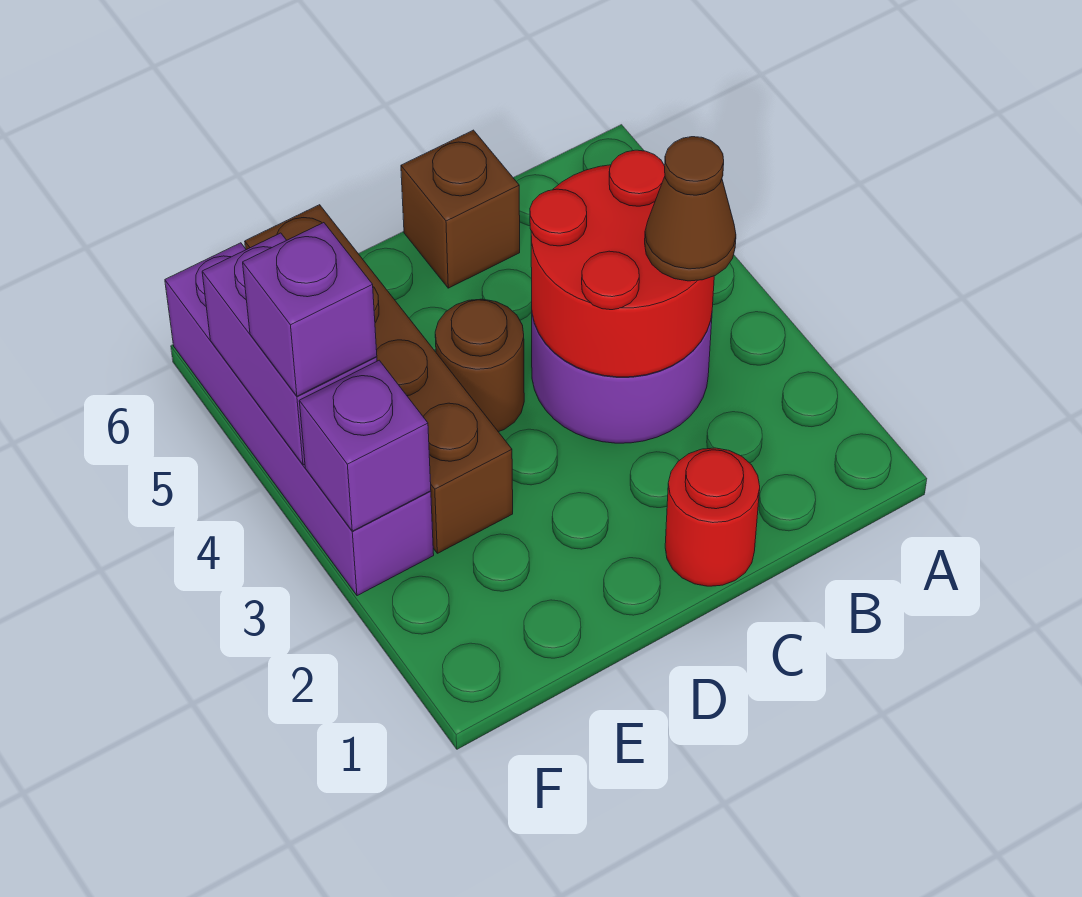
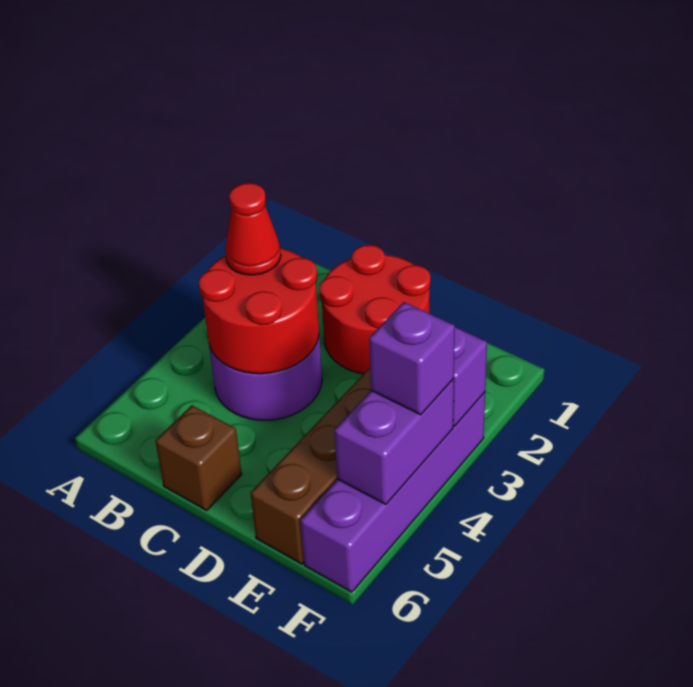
brown 1x1 cone [645,137,736,281] -> red 1x1 cone [225,183,281,275]
red 1x1 round brick [665,448,760,586] -> red 2x2 round brick [319,245,430,374]
brown 1x1 round brick [435,299,524,432] -> none

